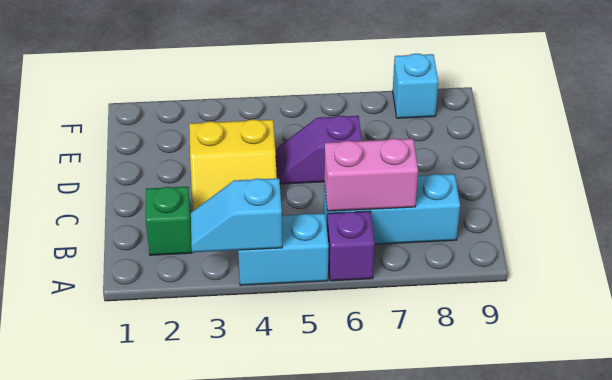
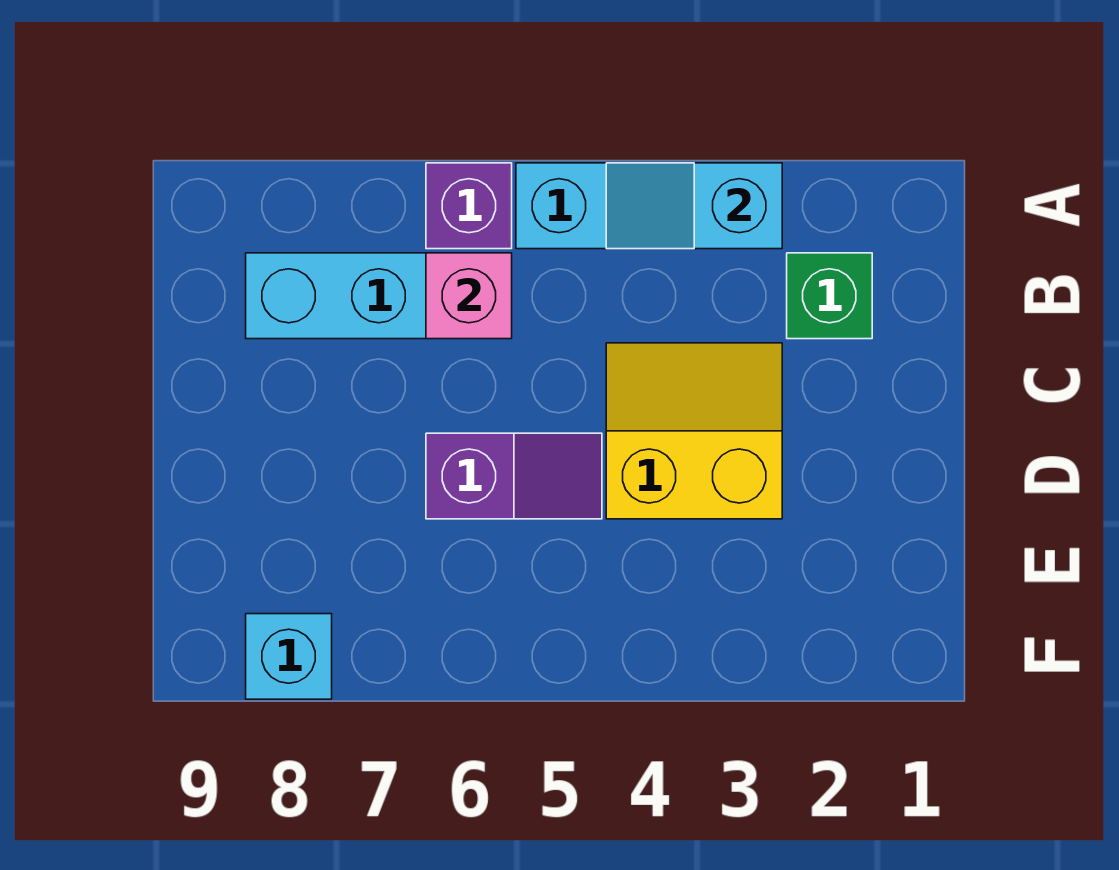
cyan 1x2 slope [191,178,282,252] -> cyan 1x2 slope turned to [606,163,782,249]
pink 1x2 brick [324,139,418,211] -> pink 1x1 brick [426,253,512,339]

